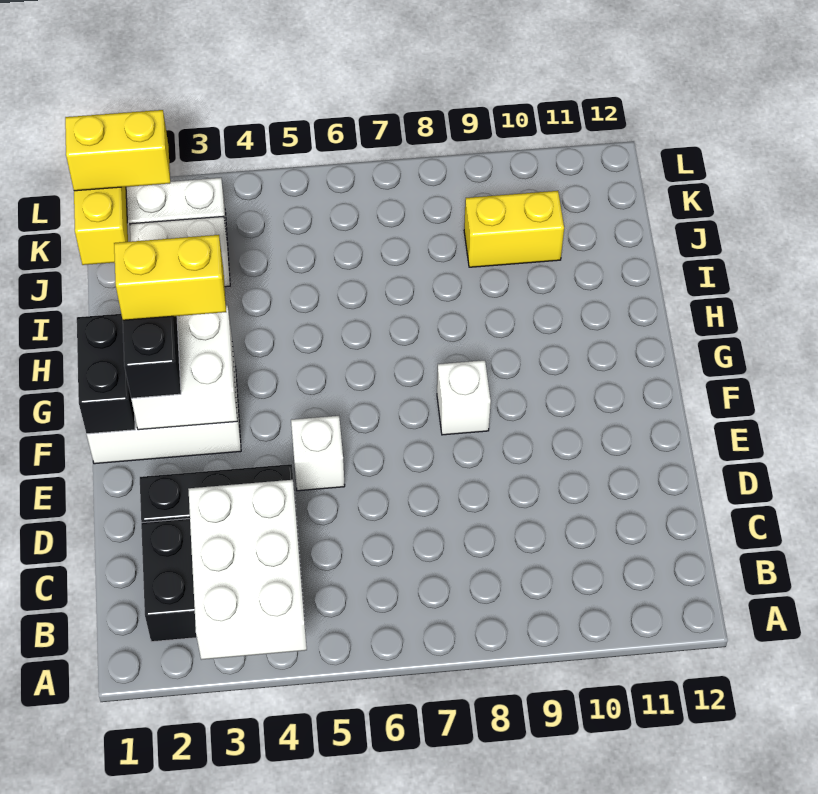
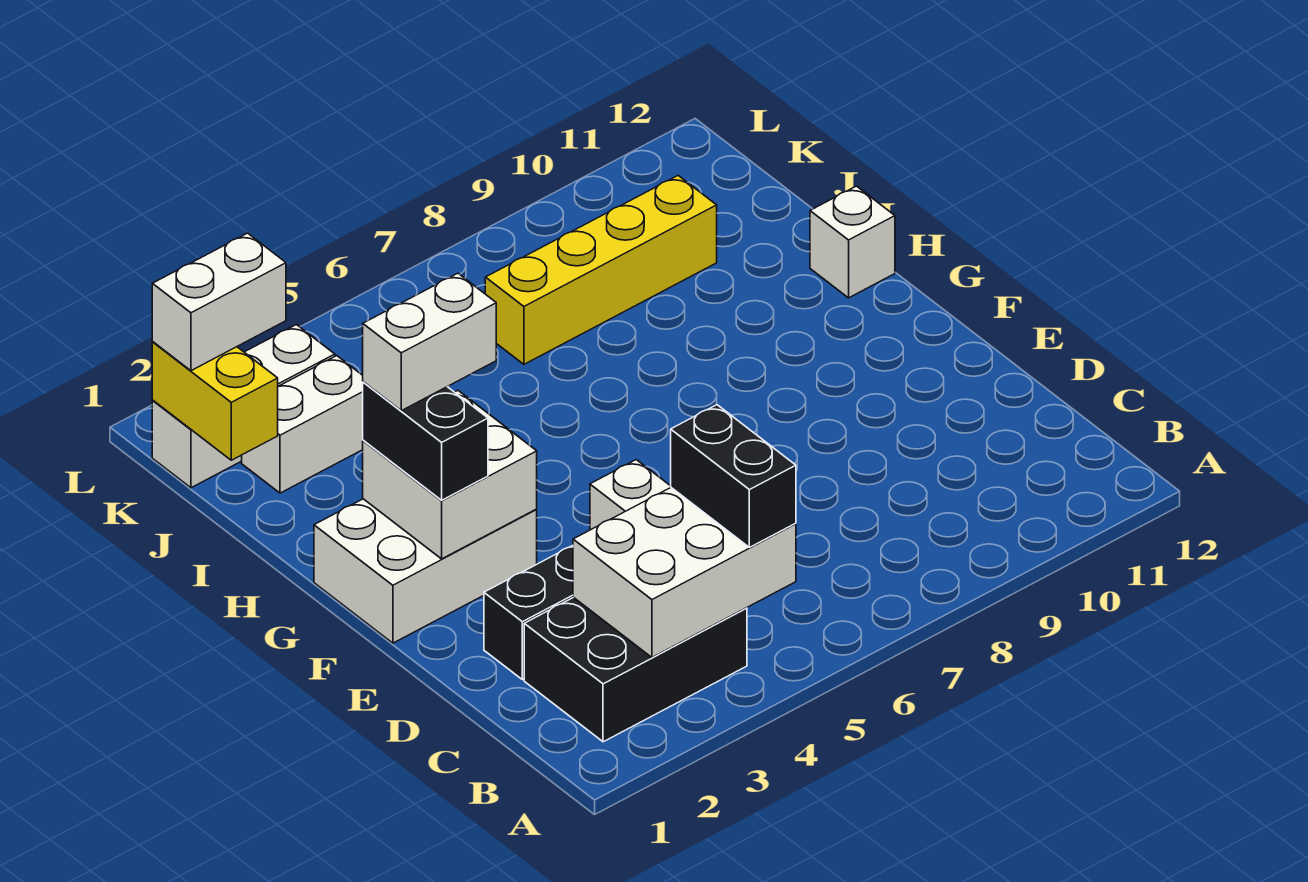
white 2x3 brick [188,480,307,660] -> white 2x3 brick turned to [573,488,796,657]
black 1x2 brick [77,314,135,434] -> black 1x2 brick moved to [671,405,796,547]
white 1x1 brick [437,360,491,435] -> white 1x1 brick moved to [810,186,895,298]
yellow 1x2 brick [114,235,226,320] -> white 1x2 brick [363,273,496,411]
yellow 1x2 brick [464,191,564,267] -> yellow 1x4 brick [485,176,717,364]
yellow 1x2 brick [65,110,170,191] -> white 1x2 brick [152,233,286,371]

